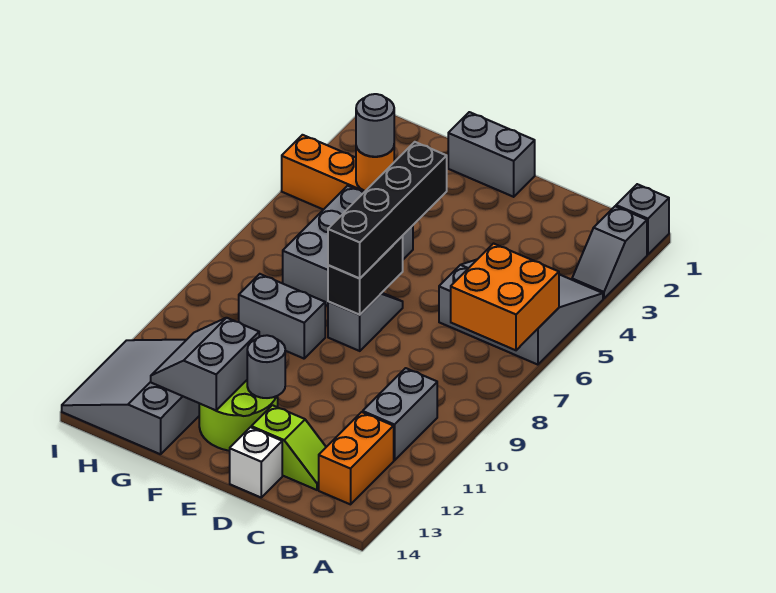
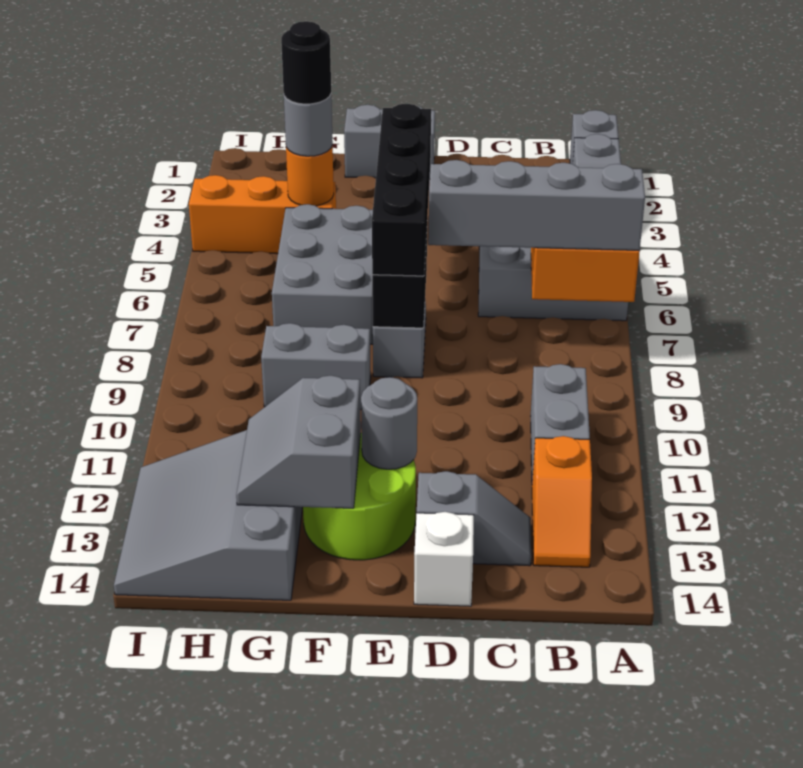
none -> grey 1x4 brick [428,160,645,251]
orange 1x2 brick [319,412,394,504] -> orange 1x2 slope [532,436,592,567]
lime 1x2 slope [251,405,326,490] -> grey 1x2 slope [417,471,531,566]
none -> black 1x1 round brick [281,21,331,104]

